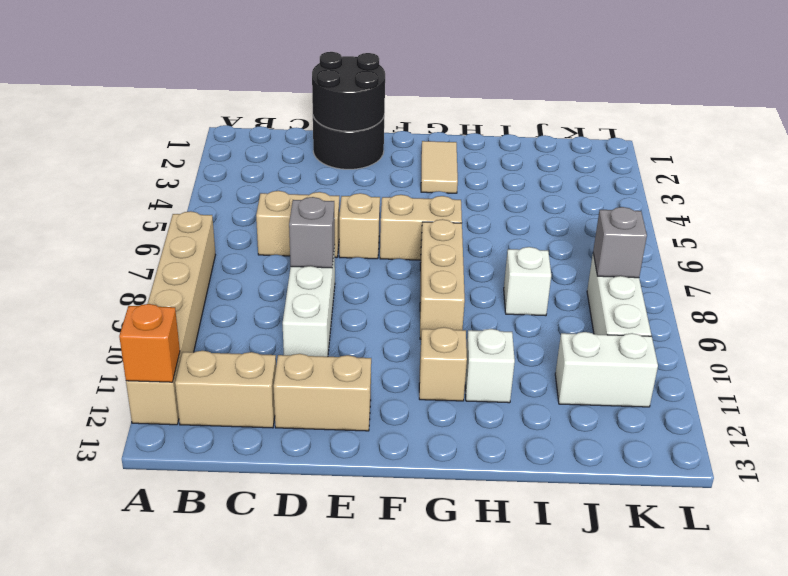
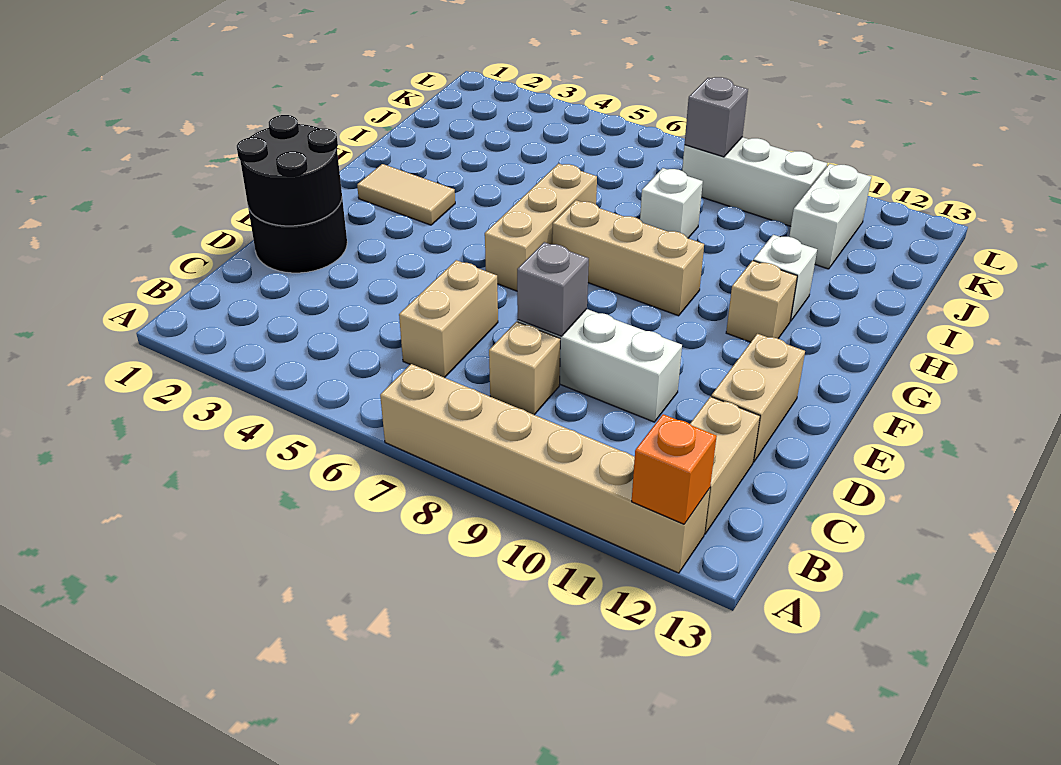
tan 1x1 brick [339,193,380,259] -> tan 1x1 brick moved to [489,322,560,415]
tan 1x2 brick [380,195,462,260] -> tan 1x3 brick [485,163,597,291]

